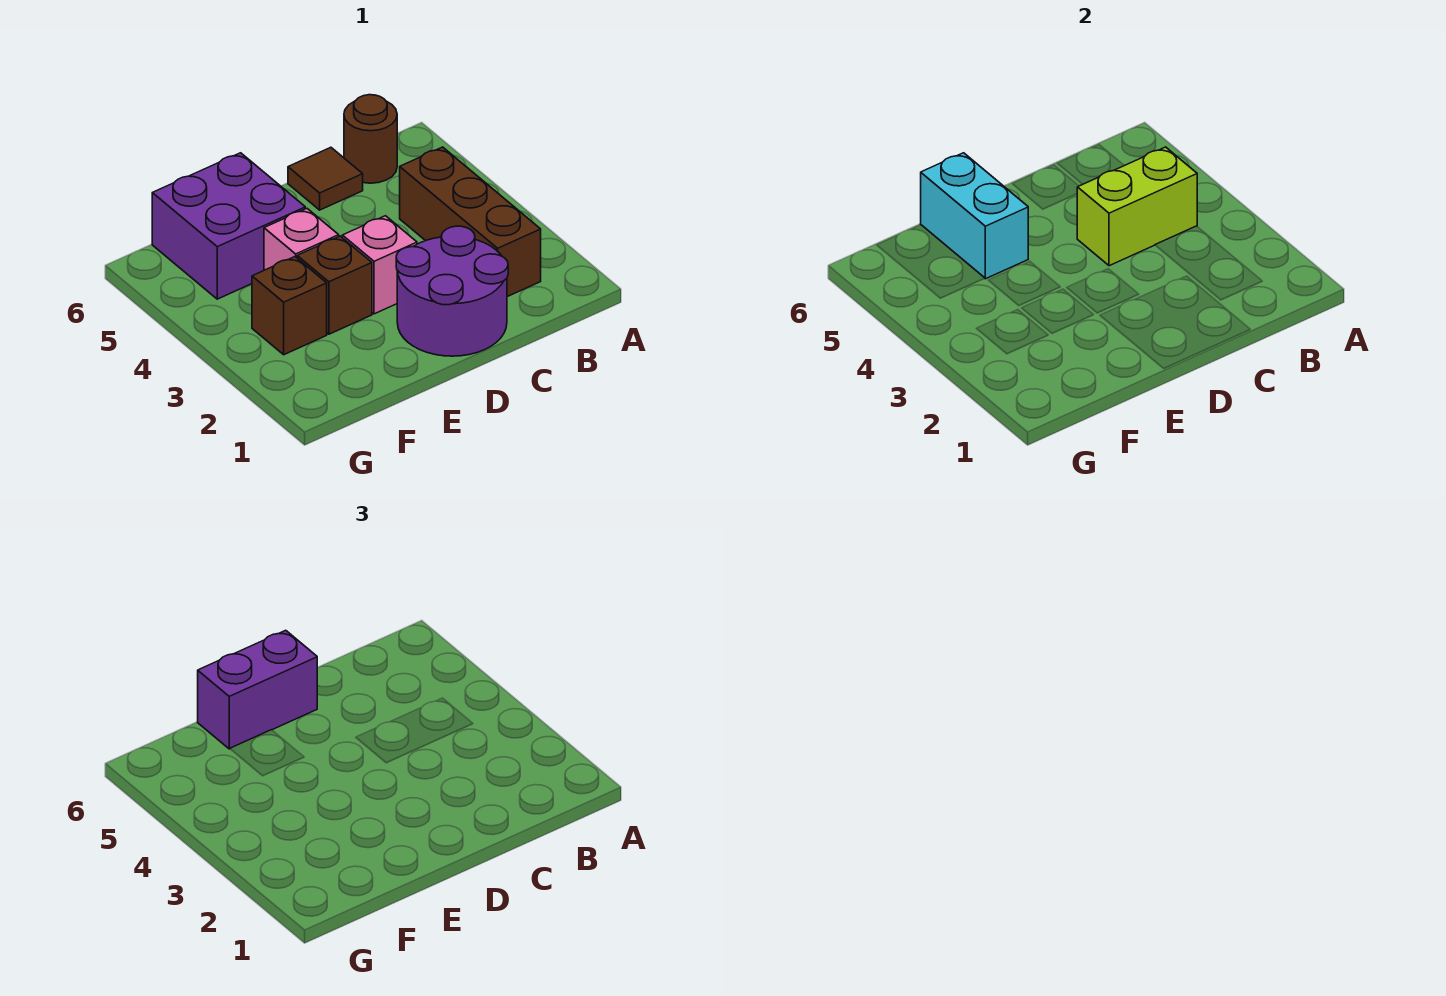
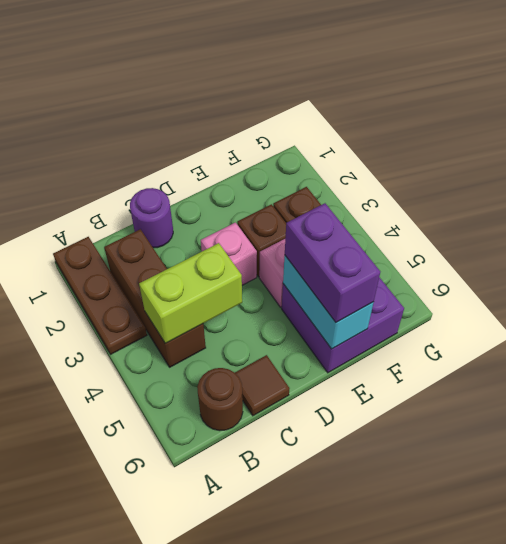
none -> brown 1x3 plate [53,237,147,354]
purple 2x2 round brick [396,226,508,356] -> purple 1x1 round brick [130,188,173,248]
purple 1x2 brick [198,630,317,749] -> purple 1x2 brick turned to [285,203,380,322]

